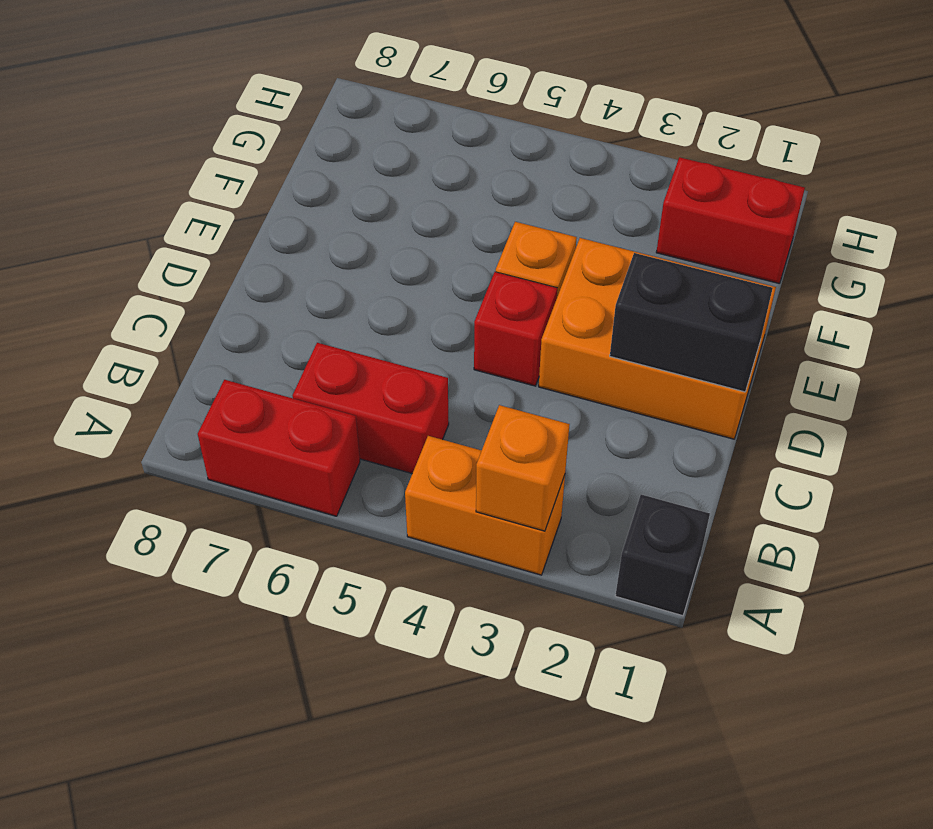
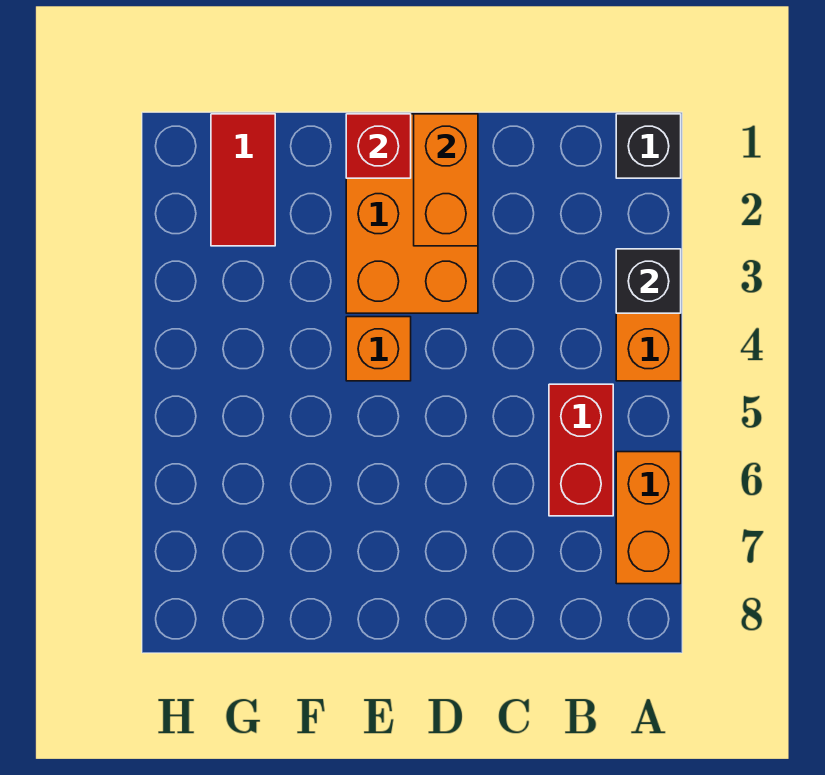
orange 1x1 brick [476,405,570,531] -> black 1x1 brick [616,249,681,313]
red 1x2 brick [198,380,360,516] -> orange 1x2 brick [616,452,681,584]
black 1x2 brick [610,253,773,392] -> orange 1x2 brick [414,114,478,246]
red 1x1 brick [474,272,557,386] -> red 1x1 brick moved to [346,114,411,178]
red 1x2 brick [656,157,805,283] -> red 1x2 tile [211,114,275,246]

